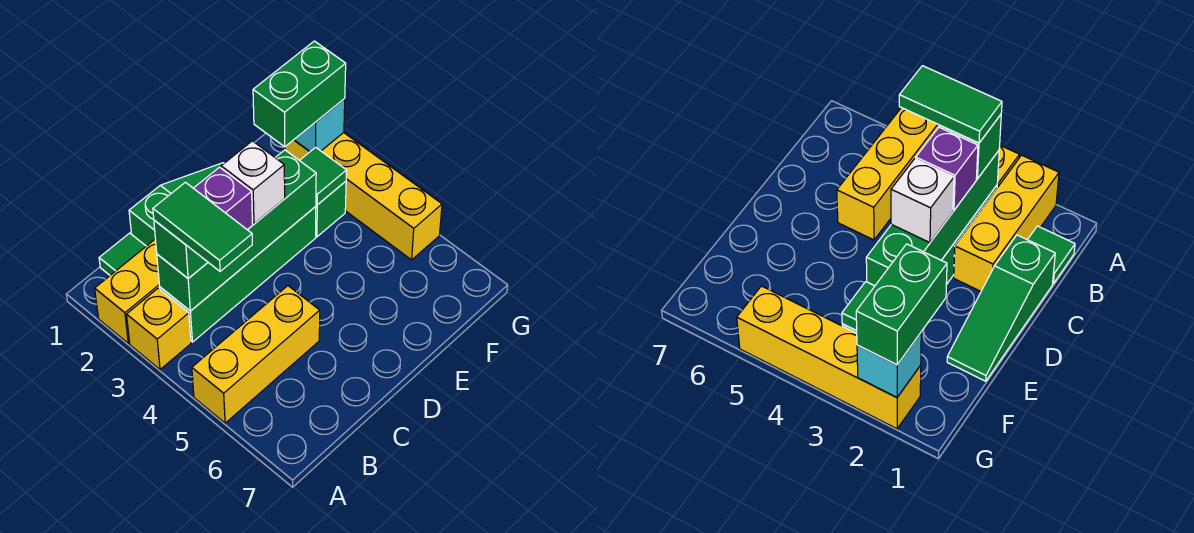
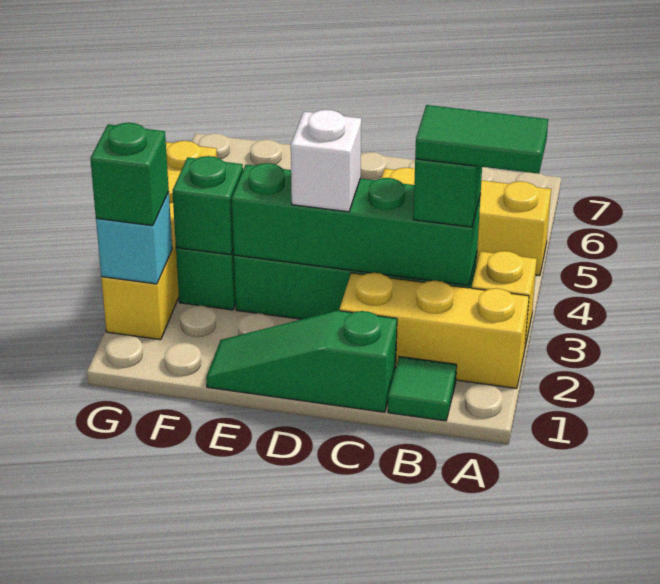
green 1x2 tile [153,182,252,271] -> green 1x2 tile turned to [415,105,548,174]
purple 1x1 brick [194,167,253,230] -> none
green 1x2 brick [253,41,346,147] -> green 1x1 brick [90,123,169,226]
green 1x1 tile [299,147,347,205] -> green 1x1 brick [172,156,243,255]

